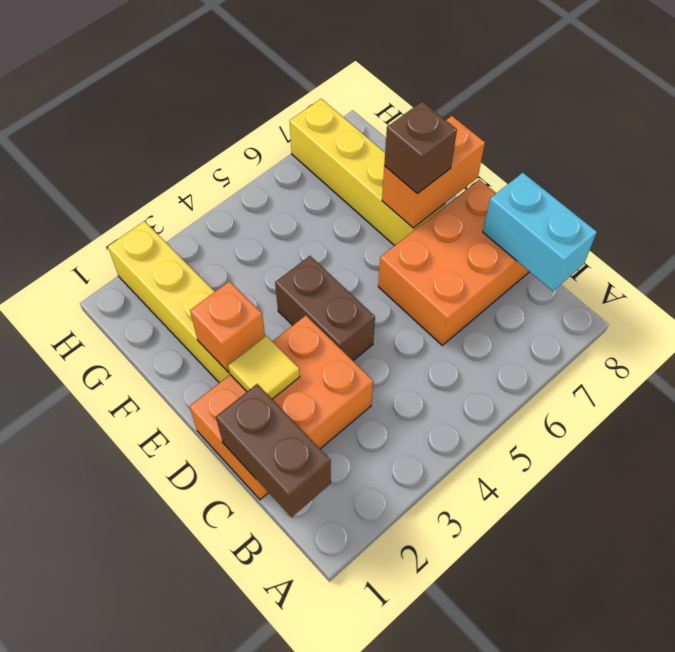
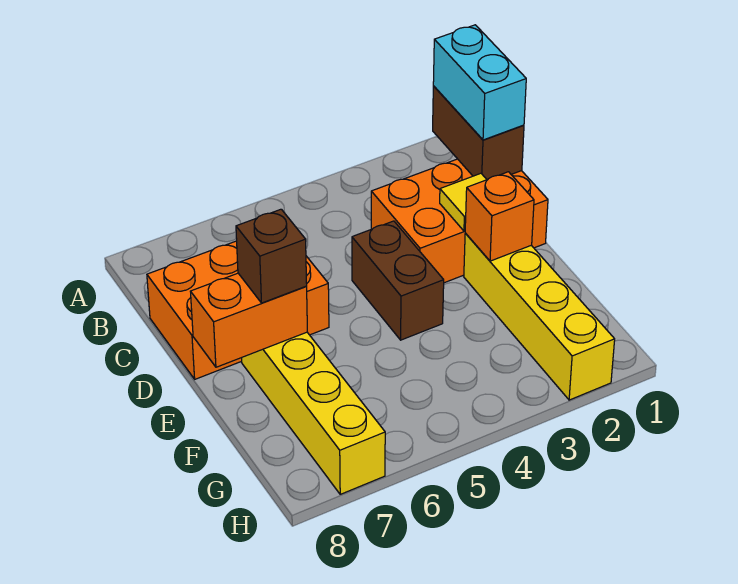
cyan 1x2 brick [483,173,597,291] -> cyan 1x2 brick moved to [433,25,526,140]

